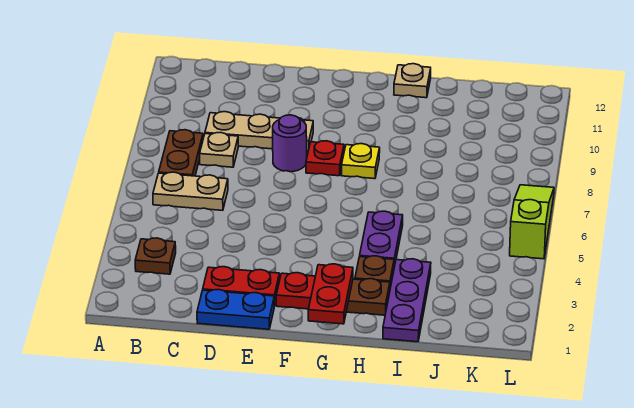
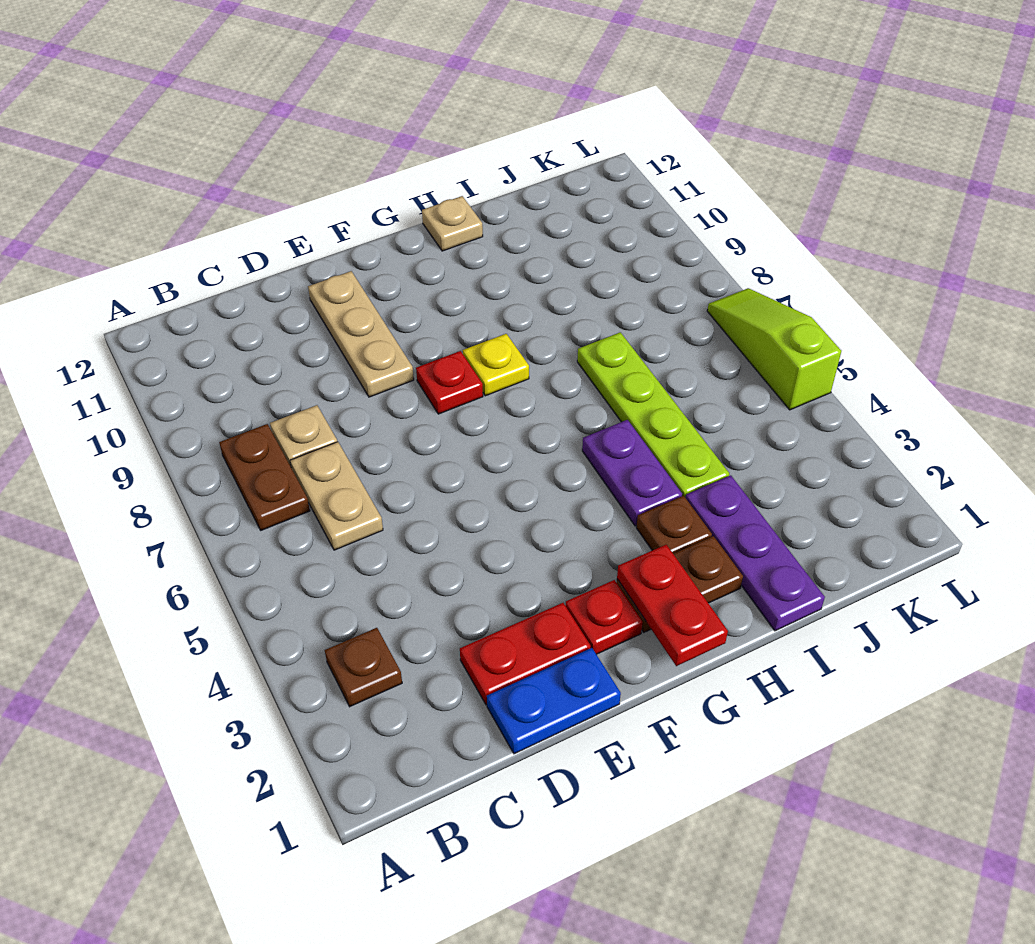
tan 1x2 plate [153,172,228,210] -> tan 1x2 plate turned to [290,442,383,550]
tan 1x3 plate [205,112,313,152] -> tan 1x3 plate turned to [308,271,414,397]
purple 1x1 round brick [273,115,307,172] -> none
none -> lime 1x4 plate [577,332,729,498]

